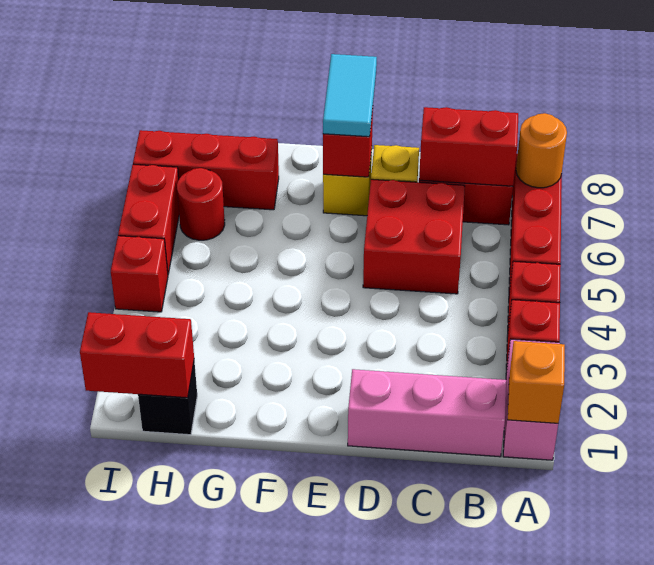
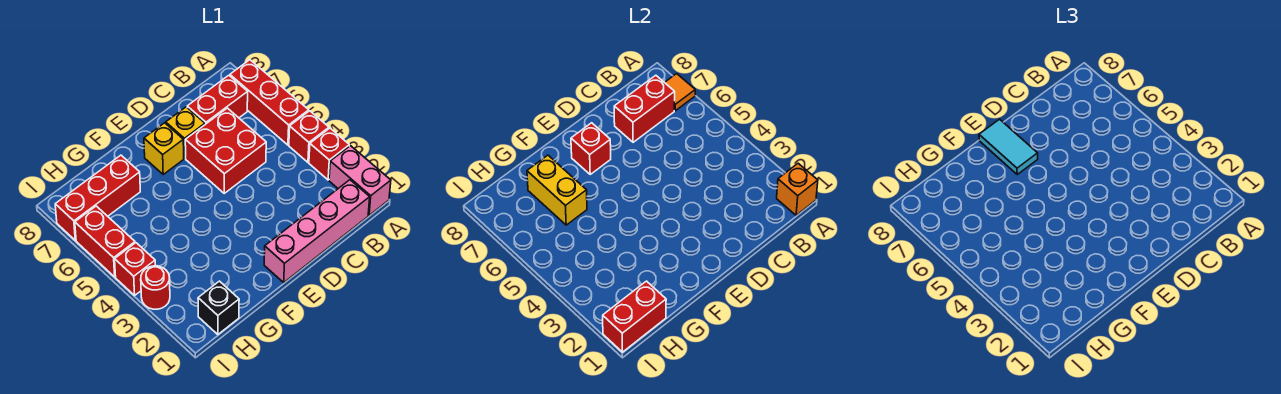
orange 1x1 round brick [516,113,567,188] -> orange 1x1 tile [665,74,695,111]
pink 1x3 brick [348,369,506,457] -> pink 1x4 brick [264,180,370,283]
none -> yellow 1x2 brick [527,155,587,225]
red 1x1 round brick [177,168,225,240] -> red 1x1 round brick moved to [141,266,170,309]

